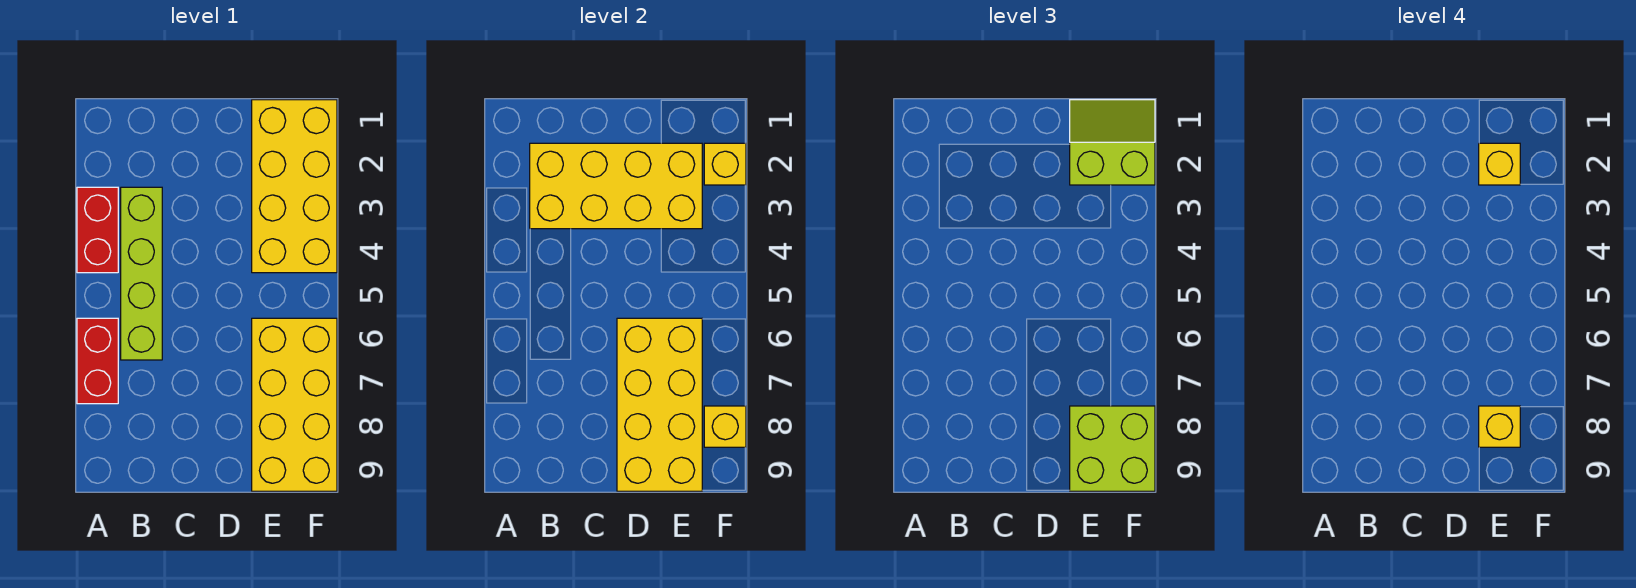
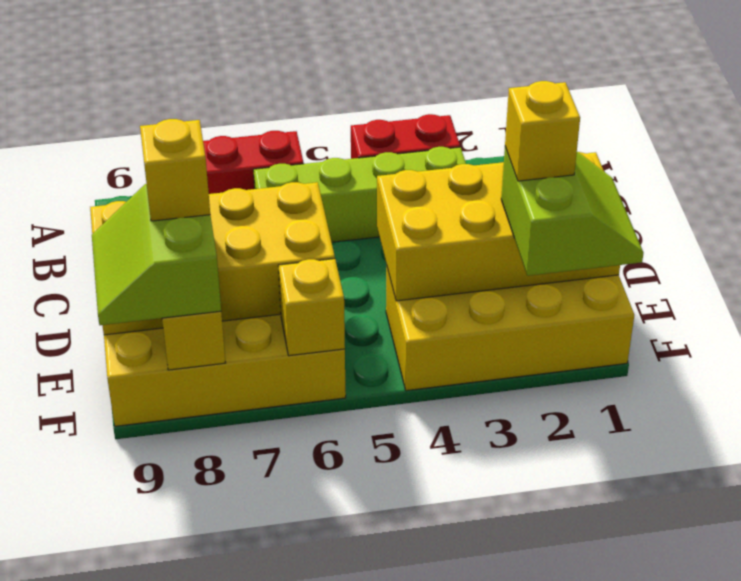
yellow 2x4 brick [530,143,702,229] -> yellow 2x4 brick turned to [377,152,620,301]
lime 2x2 brick [1070,406,1155,491] -> lime 2x2 slope [92,184,221,325]
yellow 1x1 brick [704,143,746,185] -> yellow 1x1 brick moved to [278,259,345,356]

